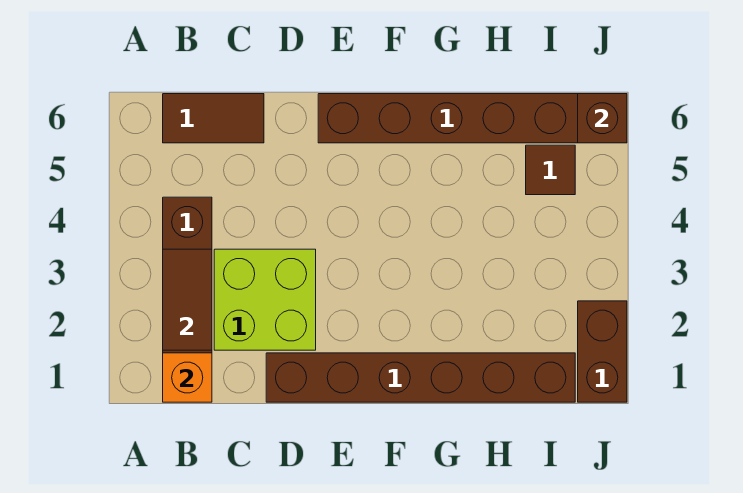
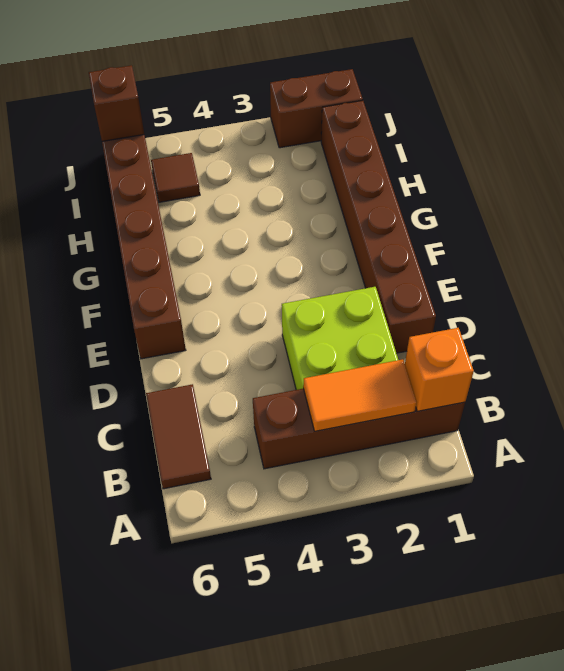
brown 1x2 tile [163,249,212,350] -> orange 1x2 tile [303,359,417,431]

